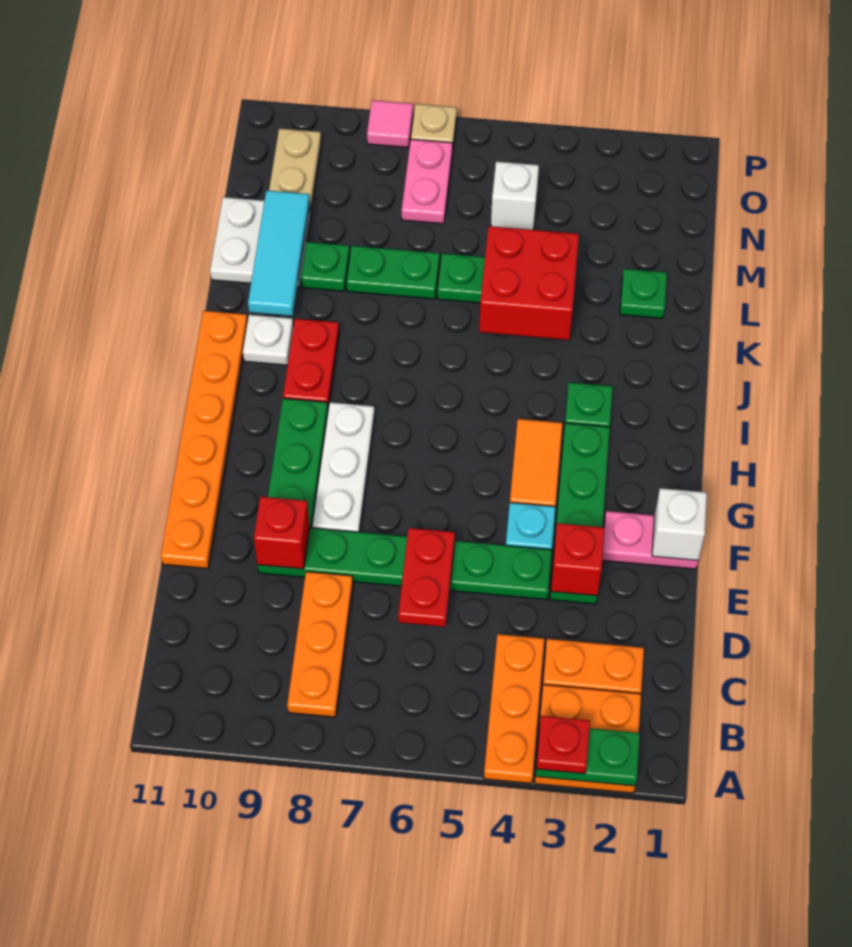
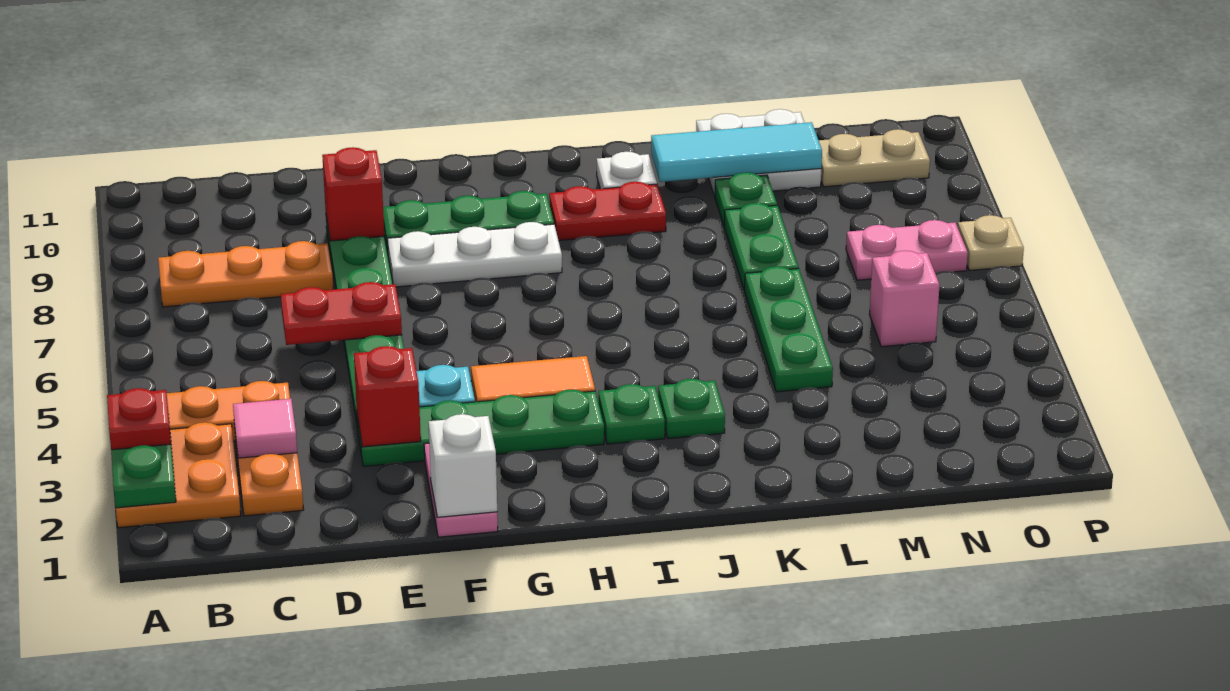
orange 1x6 plate [161,311,248,569] -> none
red 2x2 brick [479,226,579,340] -> none
green 1x1 plate [620,269,667,319] -> green 1x1 plate moved to [658,379,725,439]
white 1x1 brick [491,162,539,230] -> pink 1x1 brick [869,251,940,347]
pink 1x1 tile [367,100,413,148] -> pink 1x1 tile moved to [233,399,297,458]

